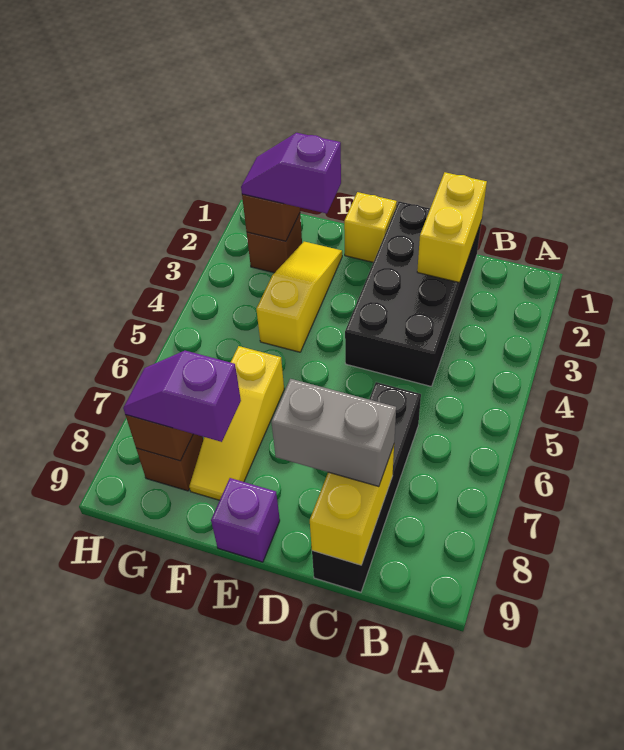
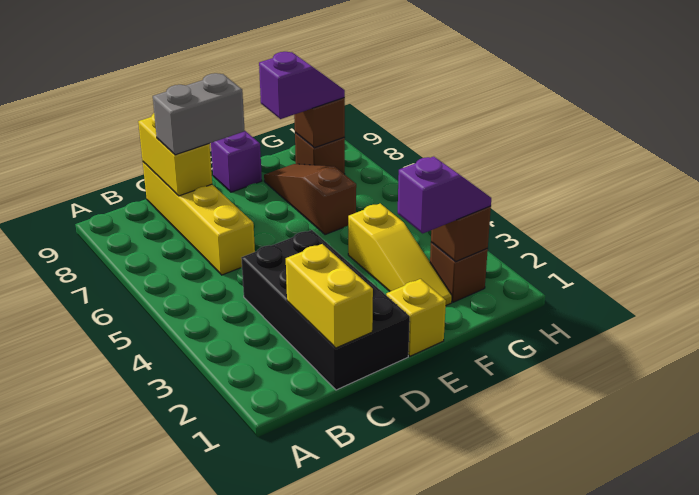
black 1x4 brick [312,382,421,592] -> yellow 1x4 brick [143,162,255,275]
yellow 1x3 slope [189,346,284,500] -> brown 1x3 slope [264,164,356,235]

